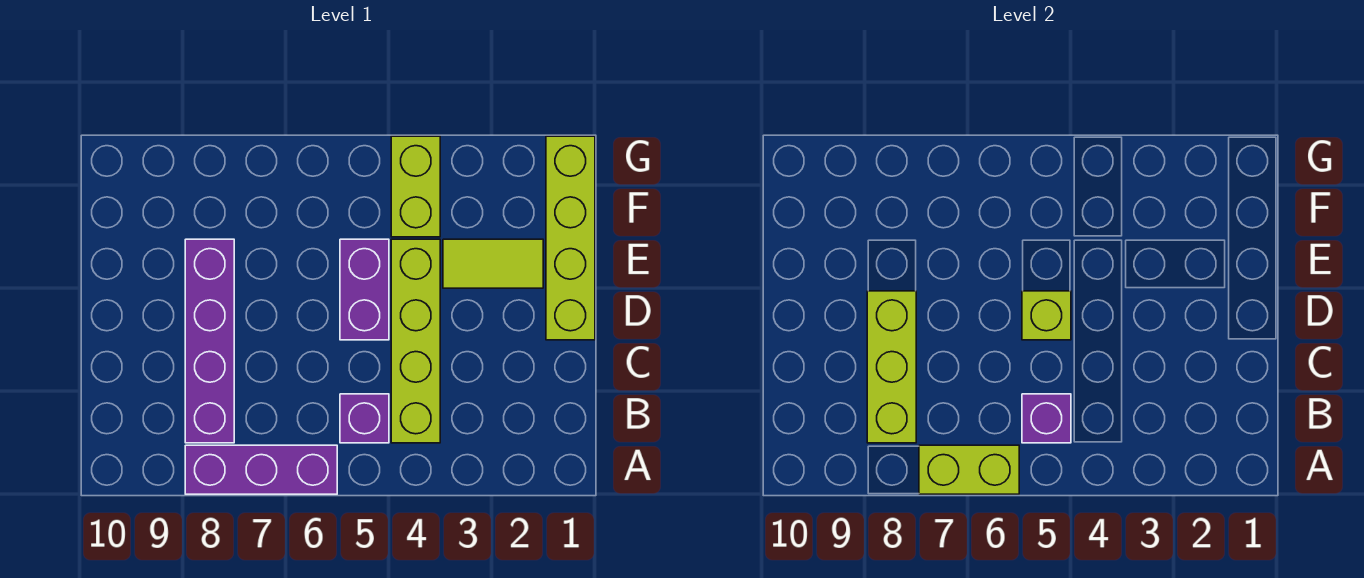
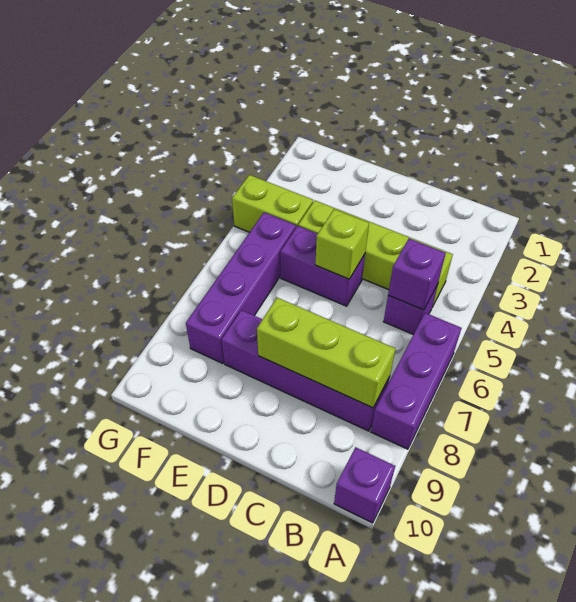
lime 1x2 brick [919,445,1019,494] -> none
none -> purple 1x1 brick [334,447,395,523]
lime 1x4 brick [546,136,595,340] -> none
lime 1x2 tile [443,239,543,288] -> none
none -> purple 1x4 brick [186,212,296,364]

